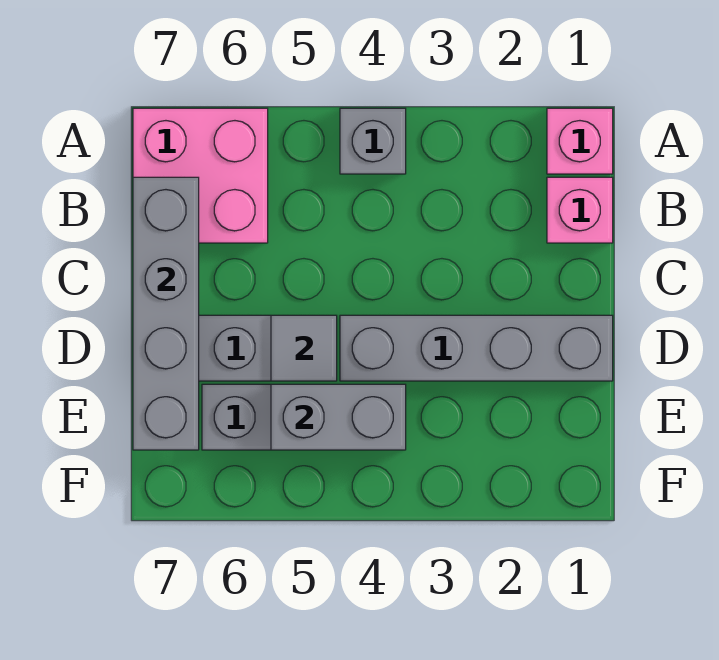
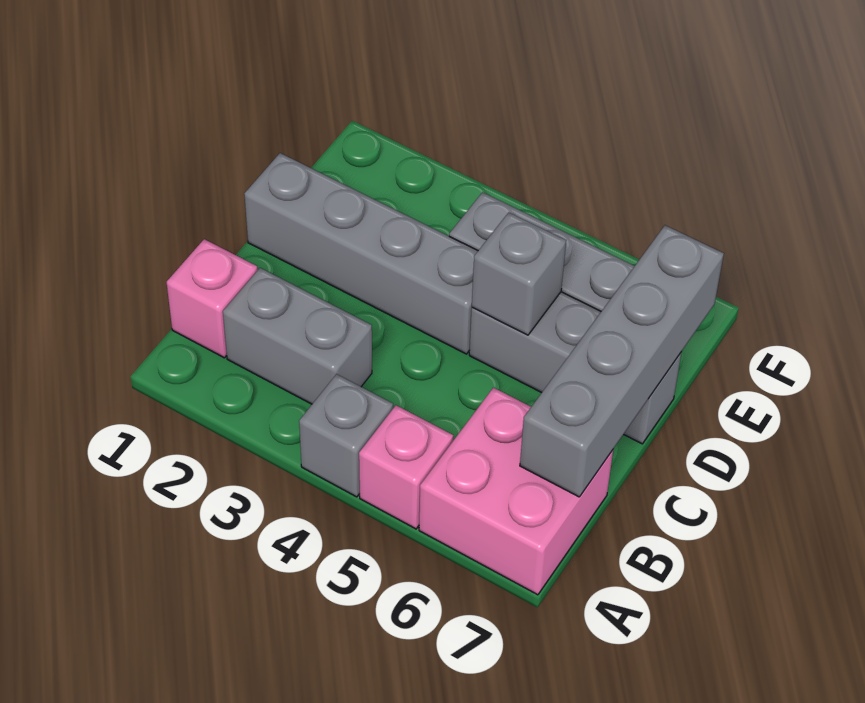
pink 1x1 brick [547,108,613,174] -> pink 1x1 brick moved to [359,405,453,529]
grey 1x1 tile [271,315,337,381] -> grey 1x1 brick [472,212,566,335]
grey 1x2 brick [271,384,406,450] -> grey 1x2 brick moved to [223,268,372,404]

